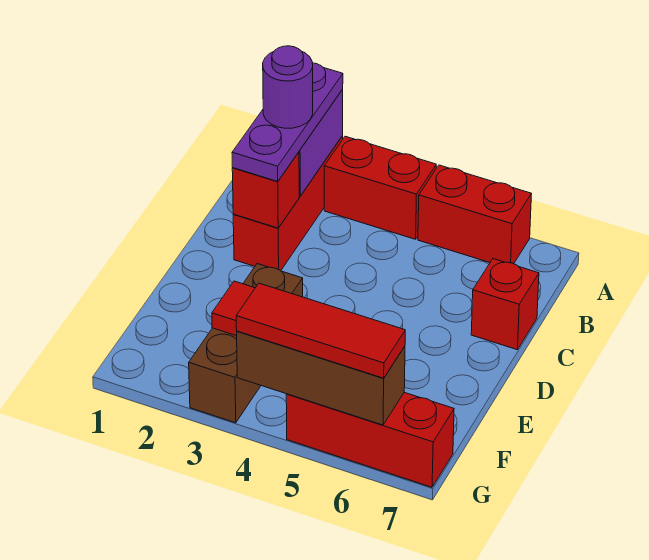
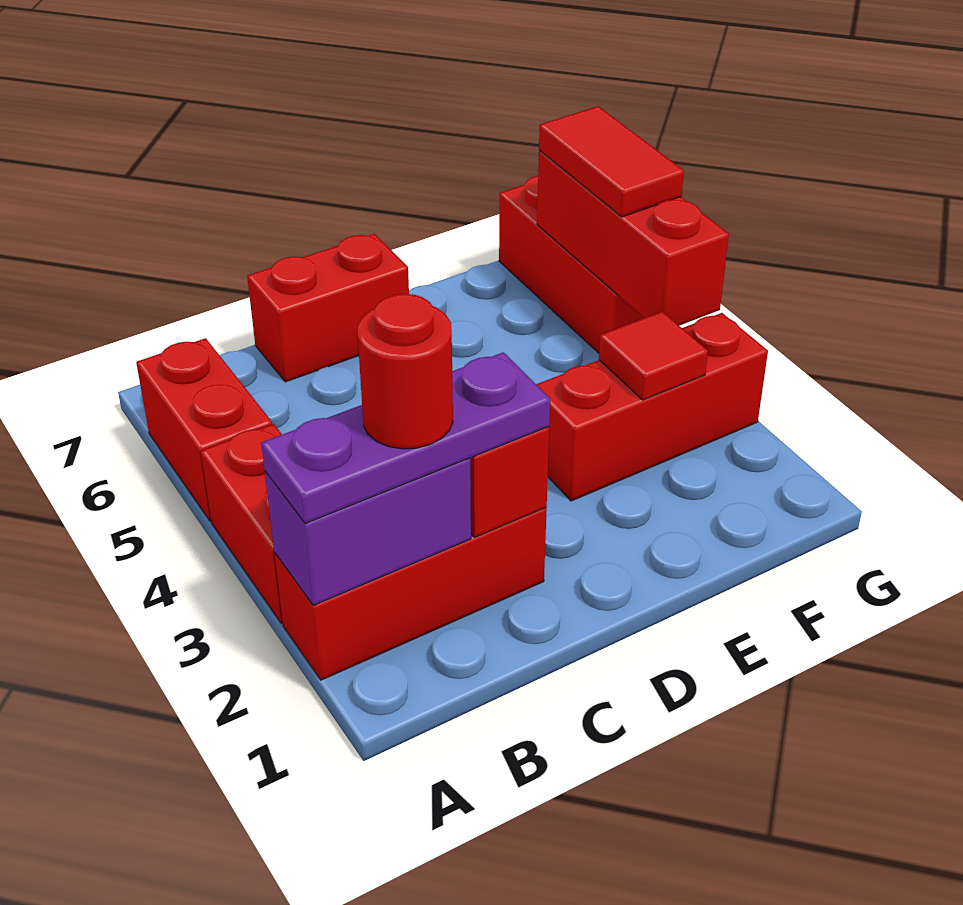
purple 1x1 round brick [263,46,313,128] -> red 1x1 round brick [357,294,453,449]
red 1x1 brick [471,259,539,350] -> red 1x2 brick [247,234,409,382]
brown 1x3 brick [189,264,303,423] -> red 1x3 brick [536,313,768,501]
brown 1x3 brick [237,331,405,425] -> red 1x3 brick [537,150,729,326]
red 1x3 tile [236,283,405,378] -> red 1x2 tile [539,106,684,217]

